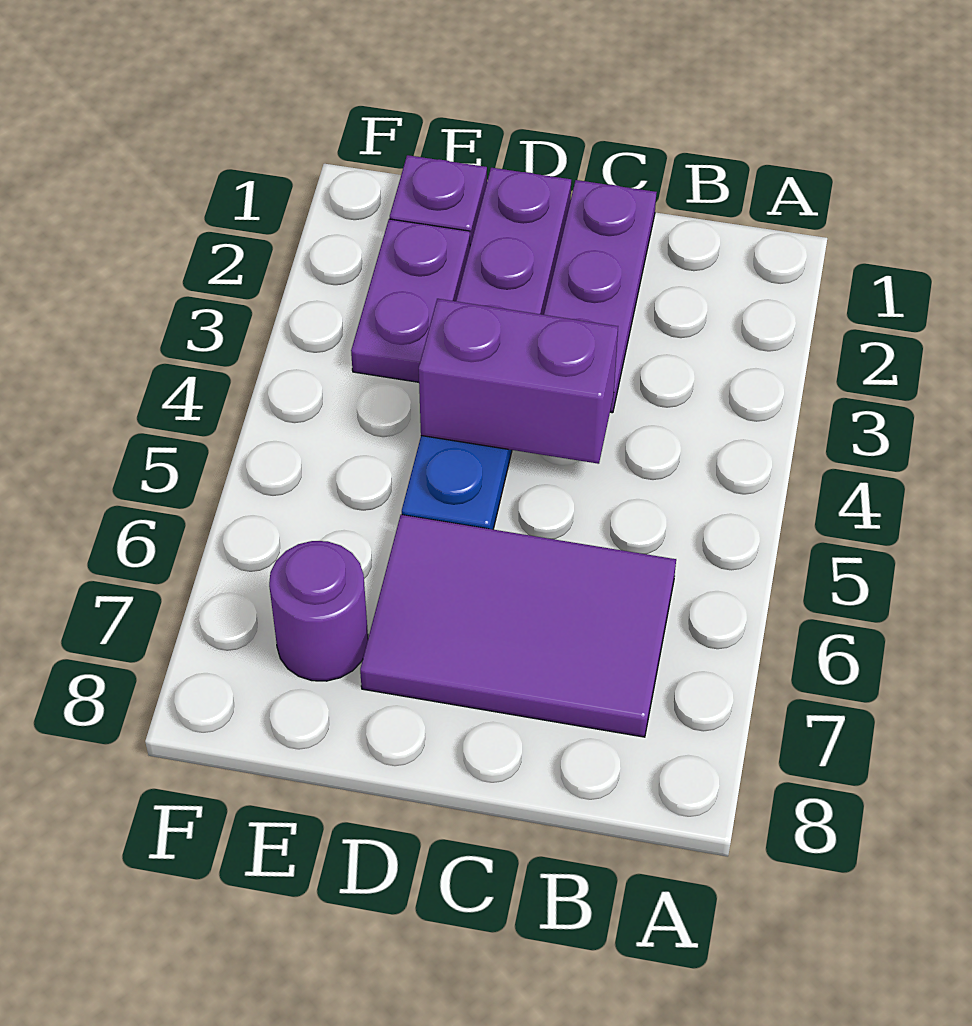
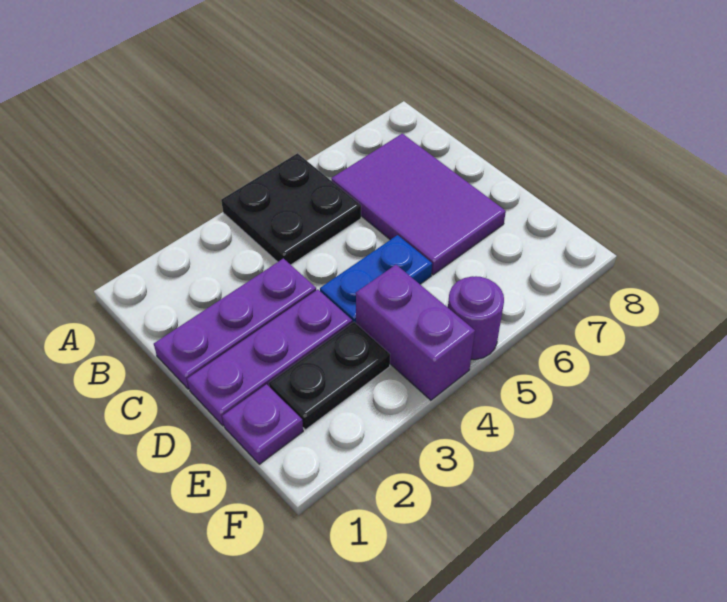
none -> black 2x2 plate [221,153,361,265]
purple 1x2 brick [419,299,618,464] -> purple 1x2 brick moved to [356,265,475,400]
purple 1x2 plate [351,219,470,382] -> black 1x2 plate [269,322,390,430]
purple 1x1 round brick [269,541,368,681] -> purple 1x1 round brick moved to [448,276,504,360]

